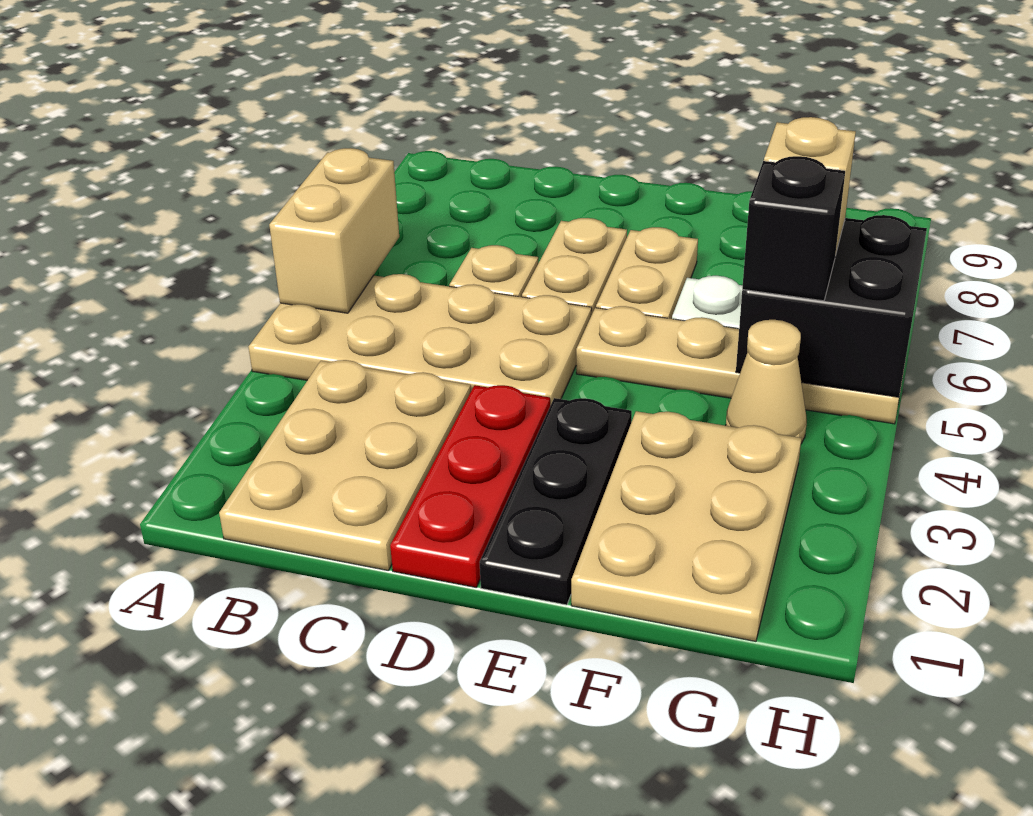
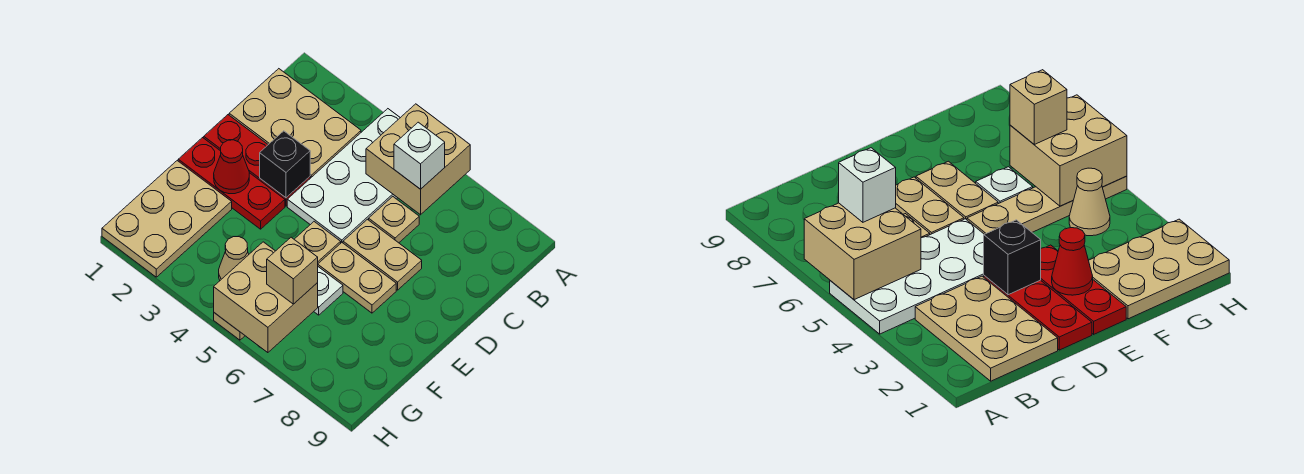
tan 2x4 plate [249,274,592,405] -> white 2x4 plate [287,109,400,243]
tan 1x2 brick [269,148,399,313] -> tan 2x2 brick [366,104,470,215]
none -> white 1x1 brick [394,122,445,189]
black 1x3 plate [480,398,632,605] -> red 1x3 plate [178,138,285,229]
none -> red 1x1 cone [214,140,249,194]
tan 2x3 plate [571,411,801,641] -> tan 2x3 plate turned to [102,161,232,277]
black 2x2 brick [736,215,927,397] -> tan 2x2 brick [214,242,318,353]
black 1x1 brick [742,156,845,301] -> black 1x1 brick moved to [260,131,310,198]

